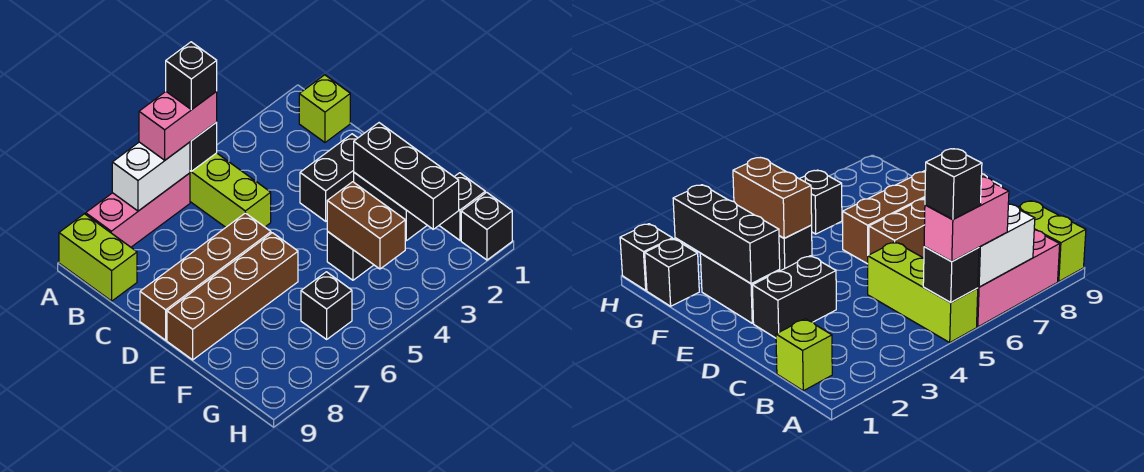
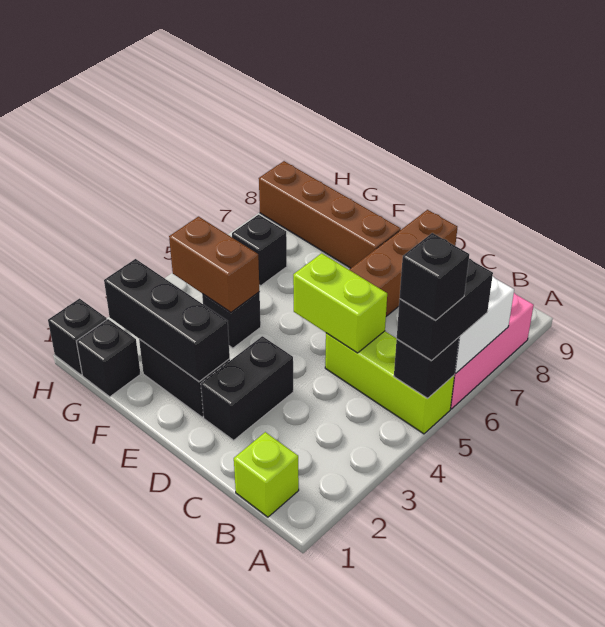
pink 1x2 brick [139,91,217,160] -> black 1x2 brick [397,259,493,360]
lime 1x2 brick [59,214,137,301] -> lime 1x2 brick moved to [293,253,387,353]
brown 1x4 brick [167,233,298,360] -> brown 1x4 brick turned to [259,161,401,268]

